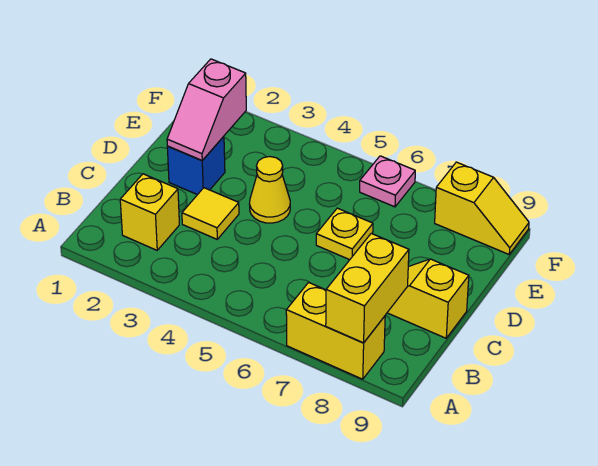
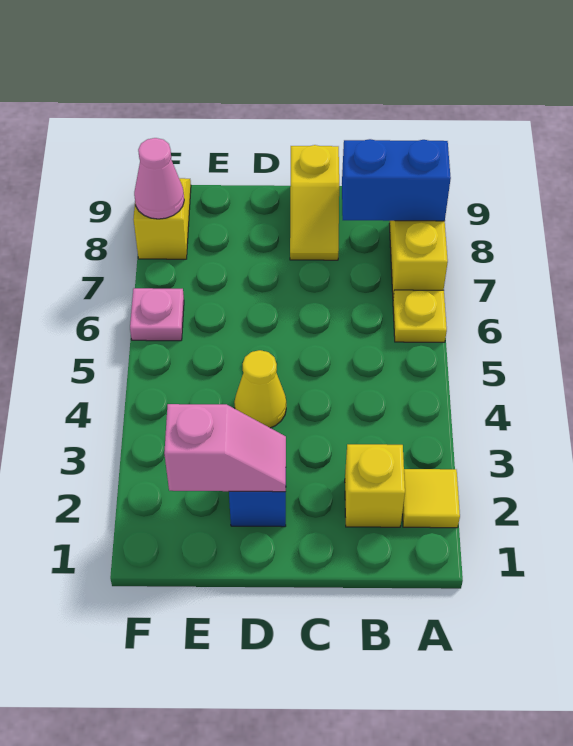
yellow 1x2 brick [326,234,409,343] -> blue 1x2 brick [342,139,451,221]
yellow 1x1 tile [182,188,239,239] -> yellow 1x1 tile moved to [402,469,460,528]
yellow 1x1 plate [316,208,373,260] -> yellow 1x1 plate moved to [393,290,447,342]
none -> pink 1x1 cone [134,138,184,219]

